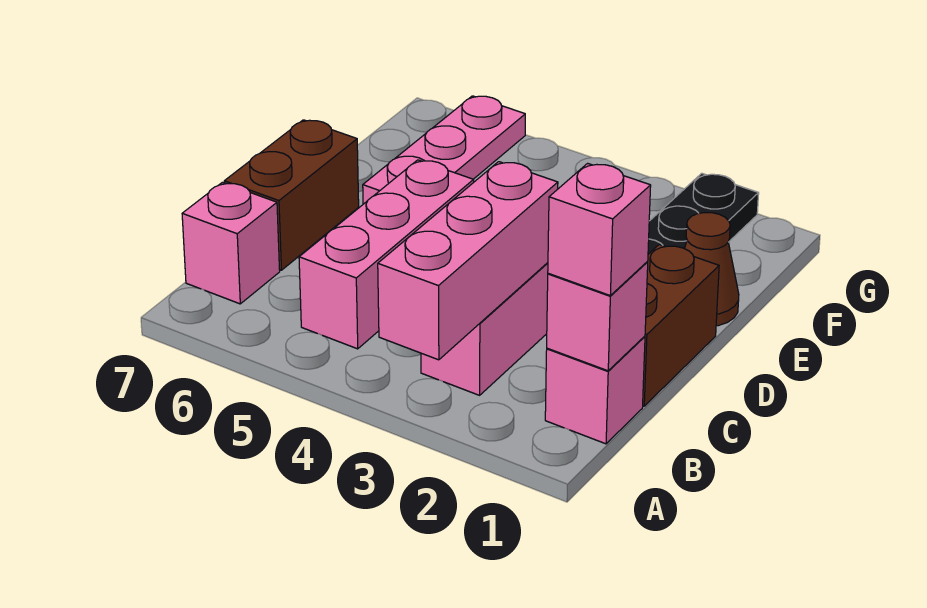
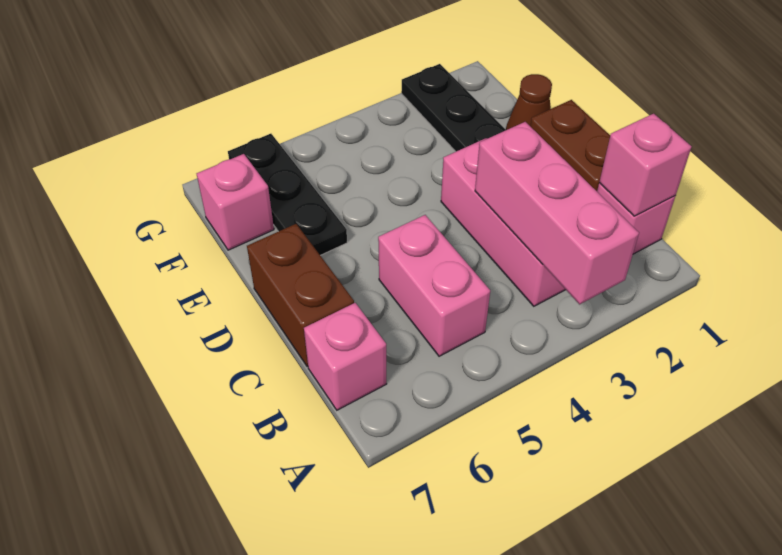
pink 1x1 brick [548,163,651,295] -> pink 1x1 brick moved to [197,154,274,250]
pink 1x3 brick [299,160,474,349] -> pink 1x2 brick [378,215,490,356]
pink 1x3 plate [363,96,525,204] -> black 1x3 plate [228,134,347,255]

